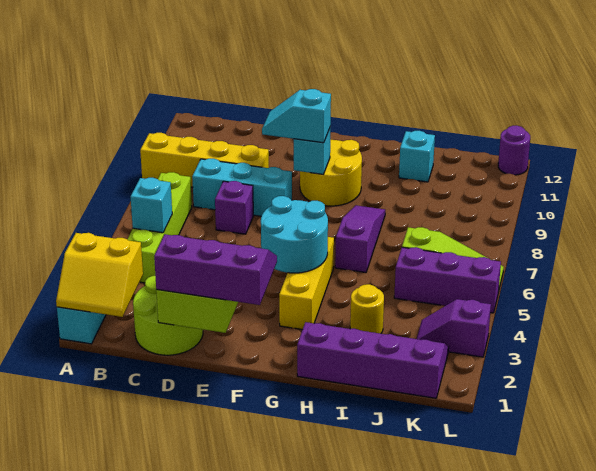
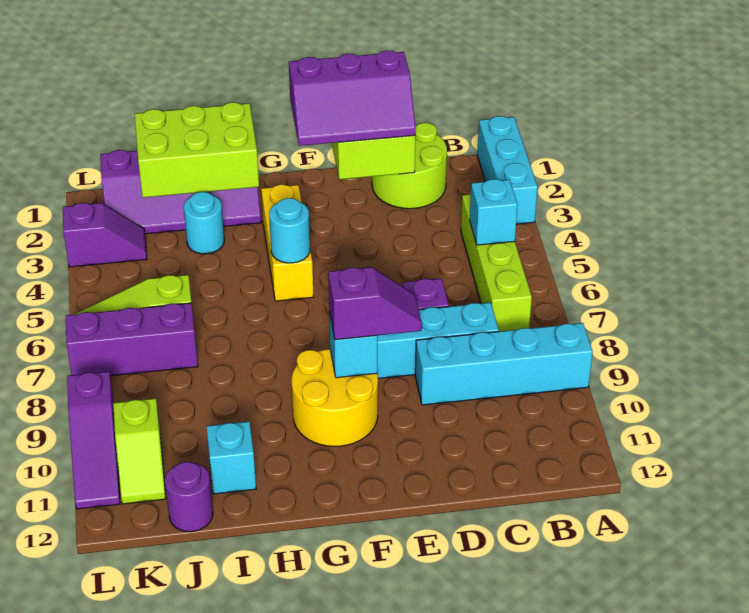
yellow 2x2 slope [56,233,143,317] -> none
yellow 1x4 brick [140,133,269,187] -> cyan 1x4 brick [415,323,593,405]
cyan 1x2 slope [262,89,331,143] -> purple 1x2 slope [328,267,422,340]
cyan 2x2 round brick [261,196,328,273] -> cyan 1x1 round brick [269,198,310,263]
none -> lime 2x3 brick [135,102,259,198]
purple 1x3 slope [335,205,385,272] -> purple 1x3 slope moved to [67,371,120,509]
yellow 1x1 round brick [350,284,384,334] -> cyan 1x1 round brick [184,192,224,254]
purple 1x3 brick [394,247,501,313] -> purple 1x3 brick moved to [66,303,198,376]
none -> lime 1x2 slope [113,398,166,504]
purple 1x1 round brick [498,126,530,175] -> purple 1x1 round brick moved to [165,462,213,532]

